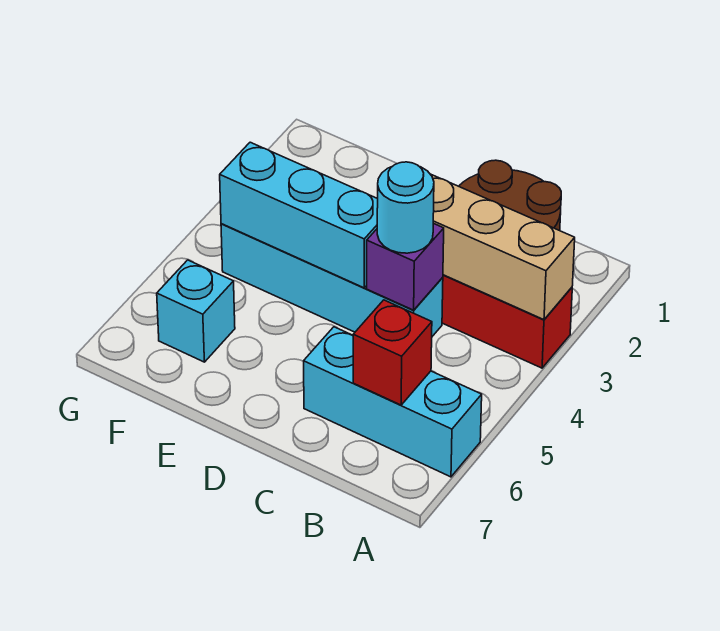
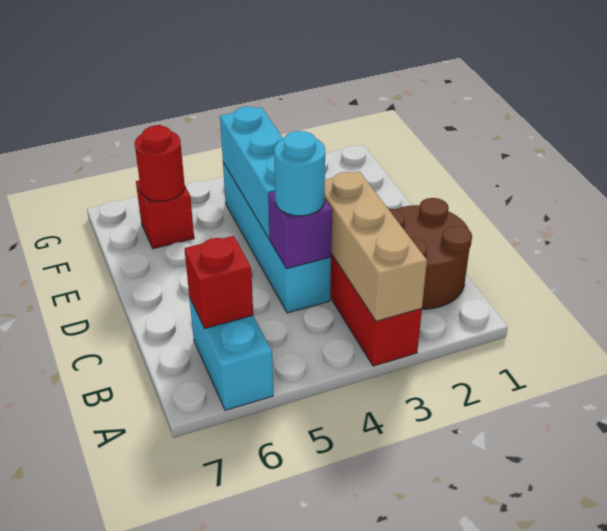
cyan 1x3 brick [304,327,482,477] -> cyan 1x2 brick [189,297,273,410]
cyan 1x1 brick [157,260,235,362] -> red 1x1 brick [136,180,194,249]
none -> red 1x1 round brick [135,125,185,201]

